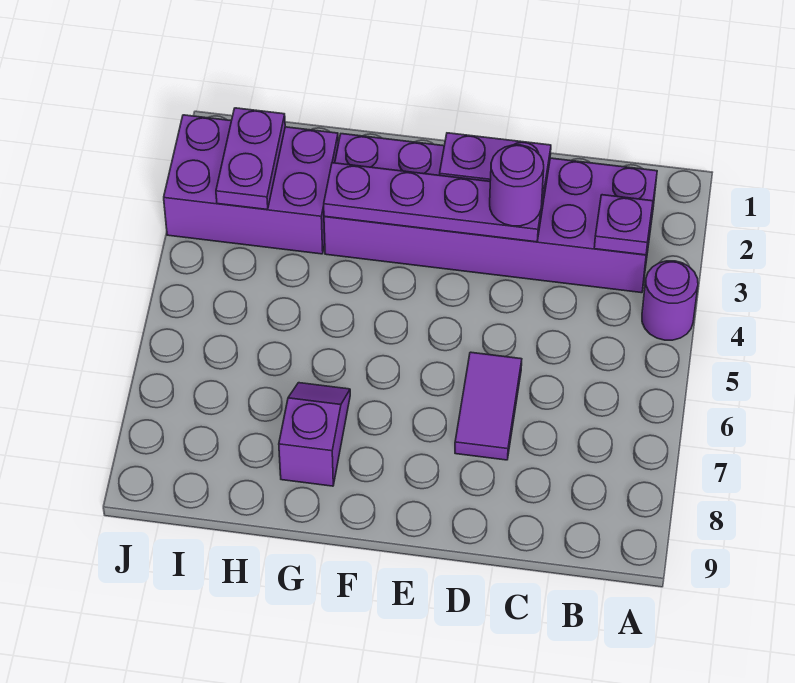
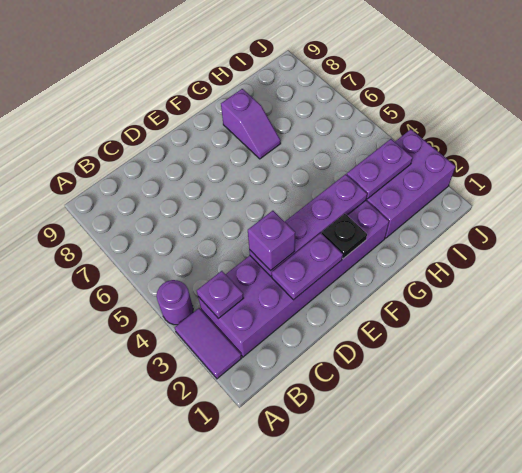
purple 1x1 round brick [490,145,544,226] -> purple 1x1 brick [248,211,295,271]
purple 1x2 tile [455,352,522,460] -> purple 1x2 tile moved to [175,308,242,379]
none -> black 1x1 plate [322,214,367,259]
purple 1x2 plate [216,108,285,210] -> purple 1x2 plate turned to [347,139,413,199]

